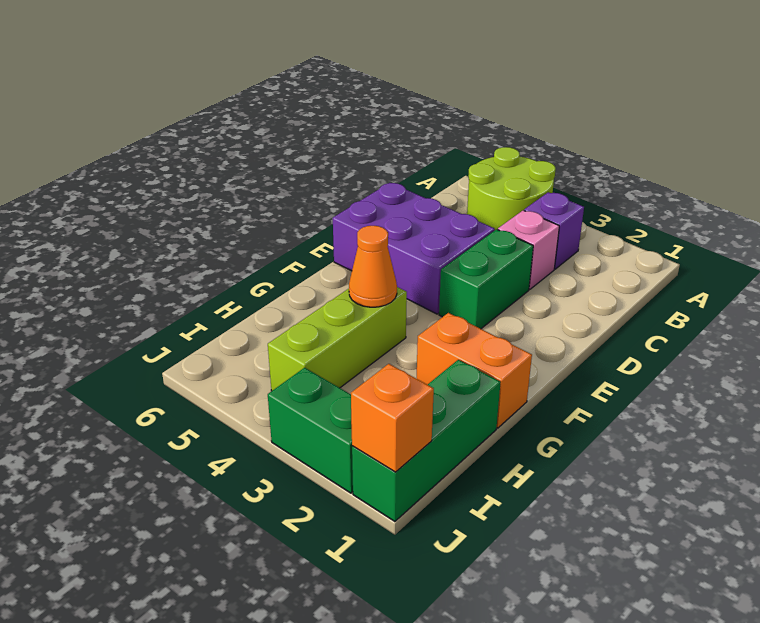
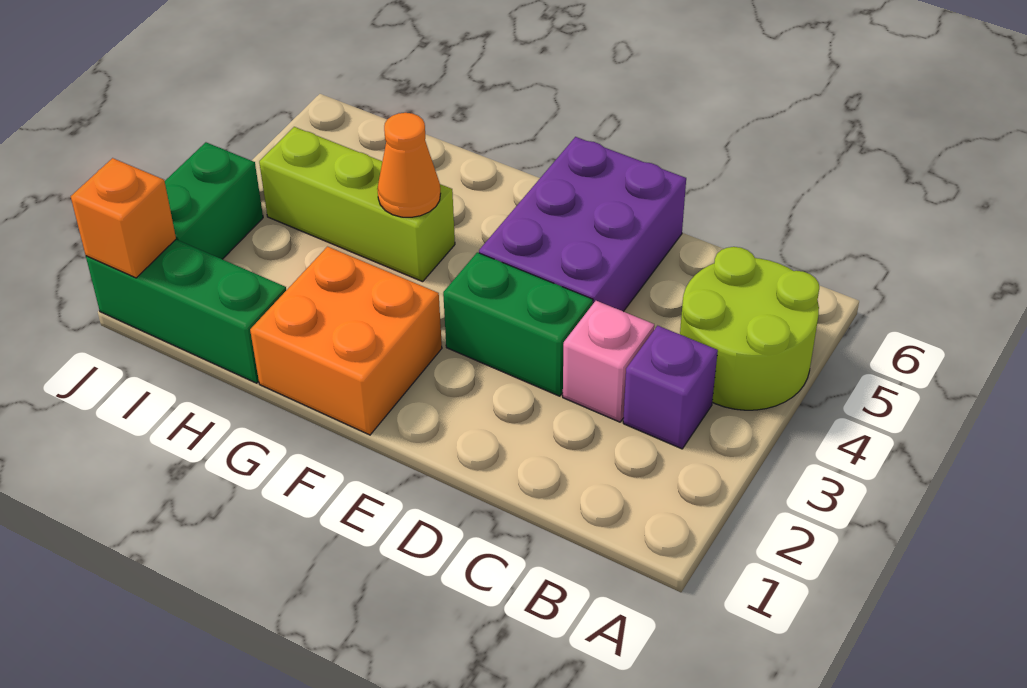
orange 1x2 brick [417,313,532,428] -> orange 2x2 brick [250,247,442,435]

